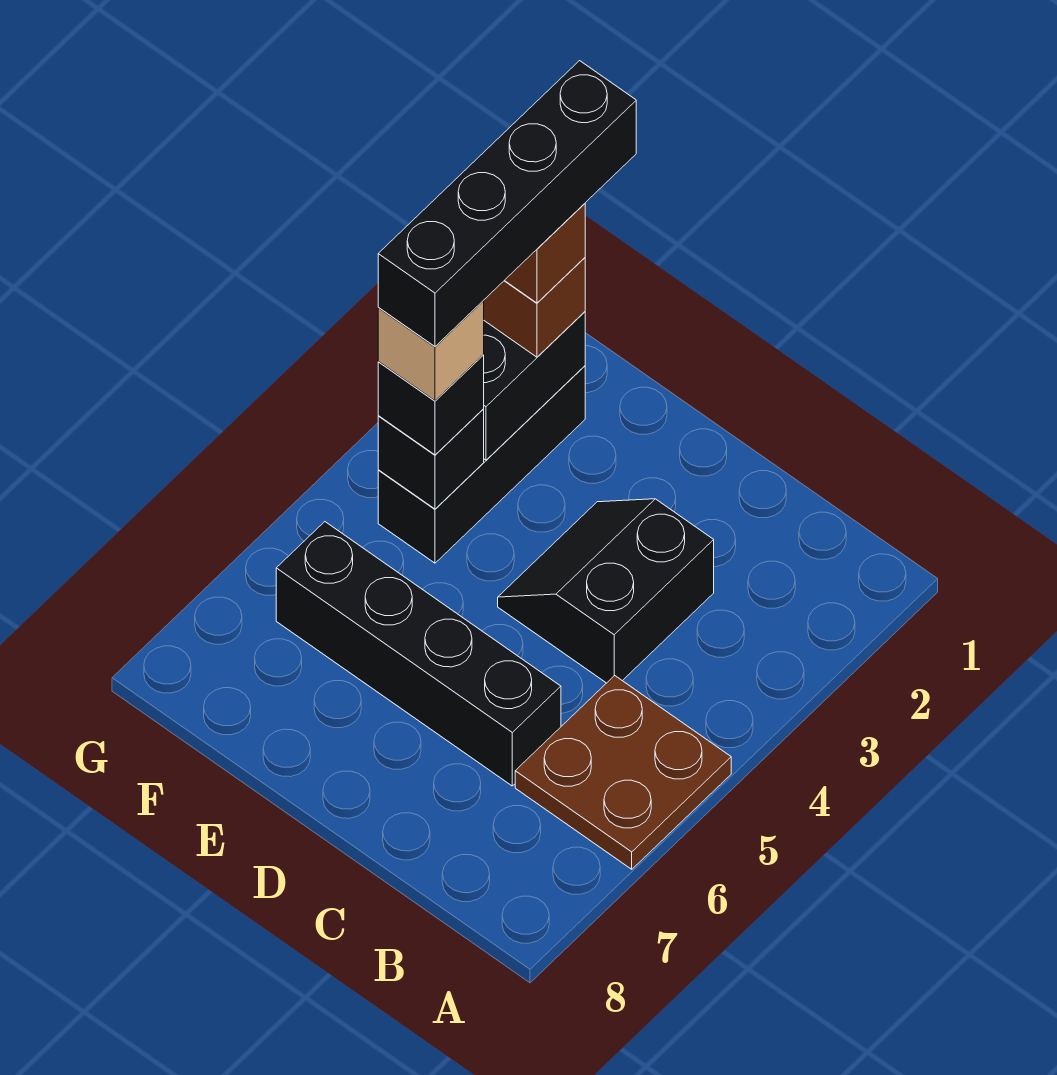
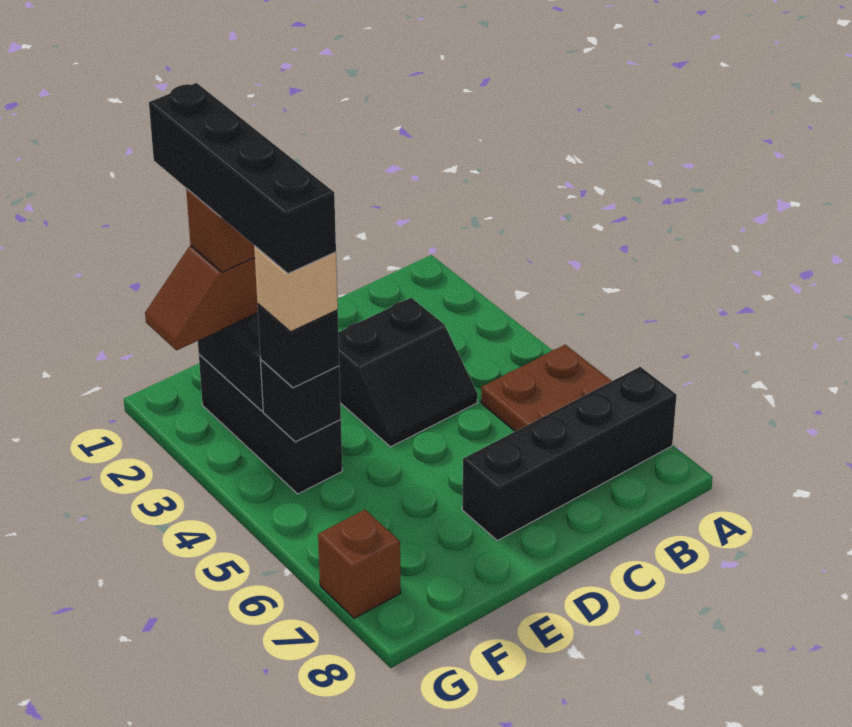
black 2x2 slope [498,499,714,683] -> black 2x2 slope turned to [338,298,478,447]
black 1x4 brick [276,522,561,786] -> black 1x4 brick moved to [462,367,677,541]
none -> brown 1x1 brick [318,510,401,618]

